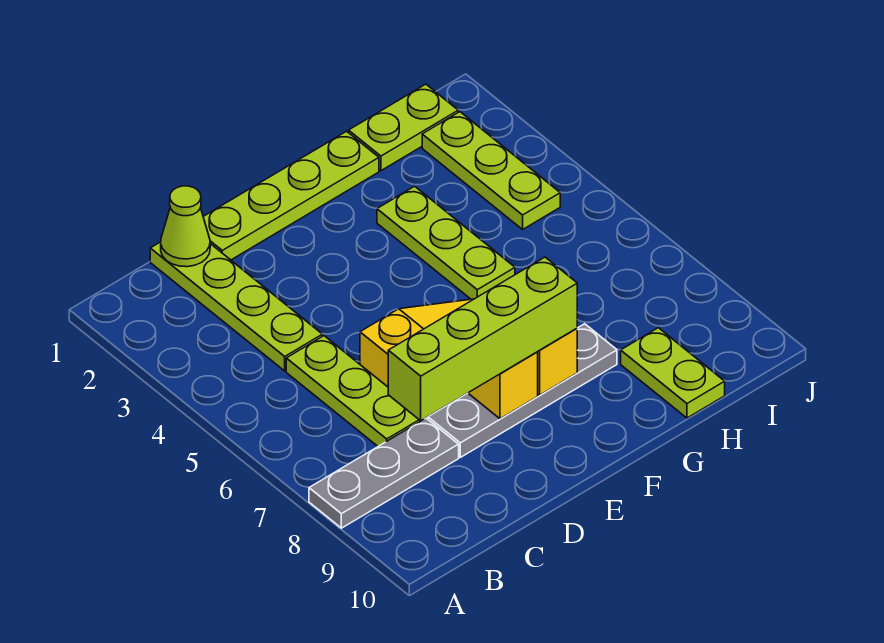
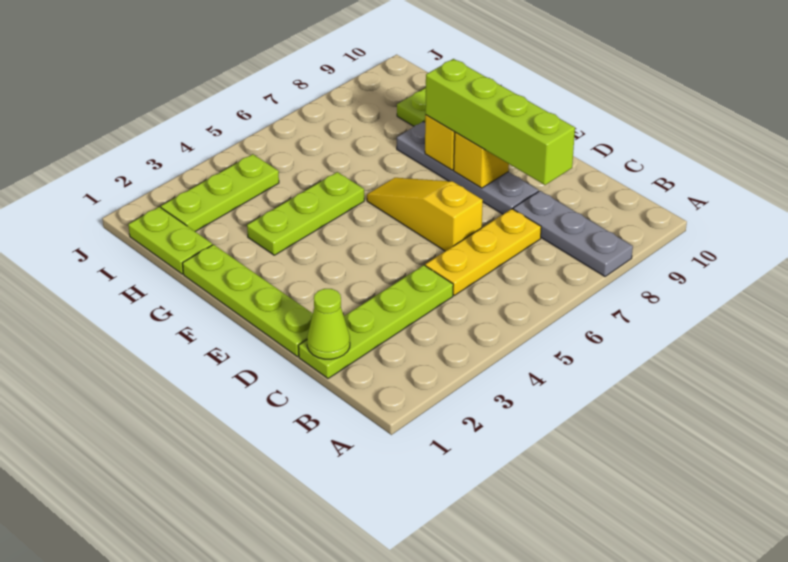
lime 1x3 plate [286,336,420,446] -> yellow 1x3 plate [425,209,541,295]

